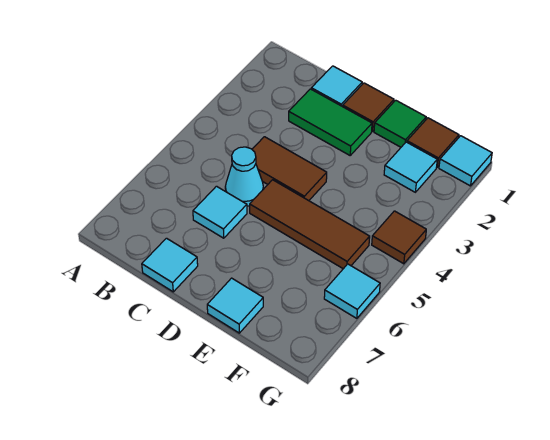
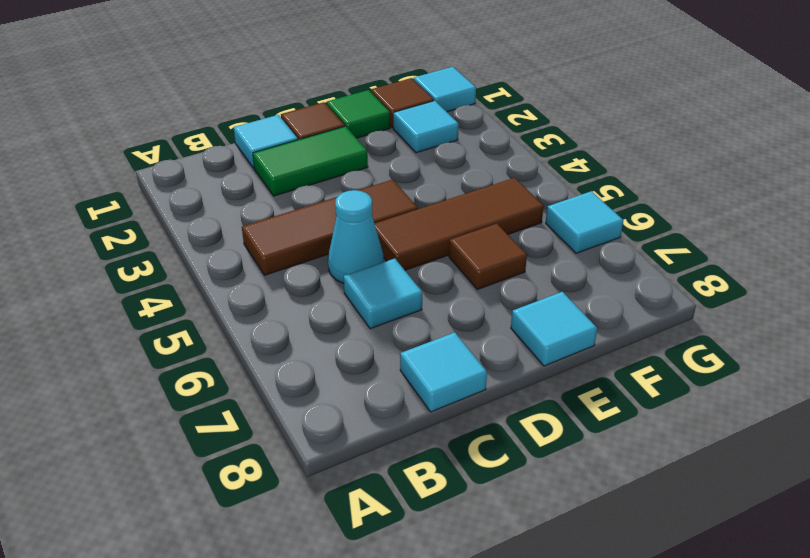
brown 1x2 tile [252,137,327,201] -> brown 1x3 tile [242,180,418,275]
brown 1x1 tile [372,211,426,264] -> brown 1x1 tile moved to [449,224,527,289]

